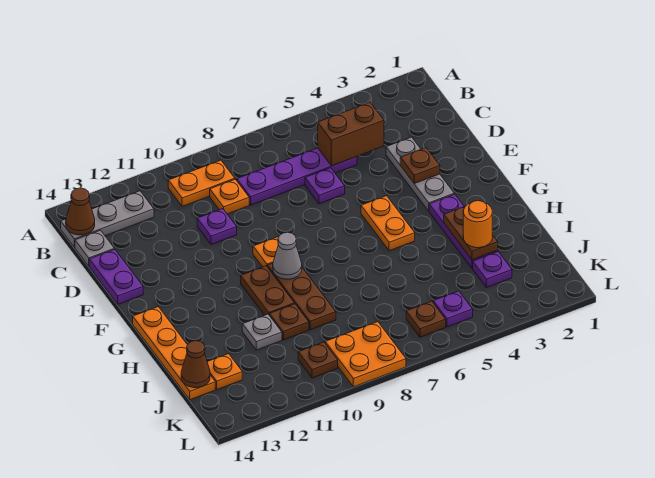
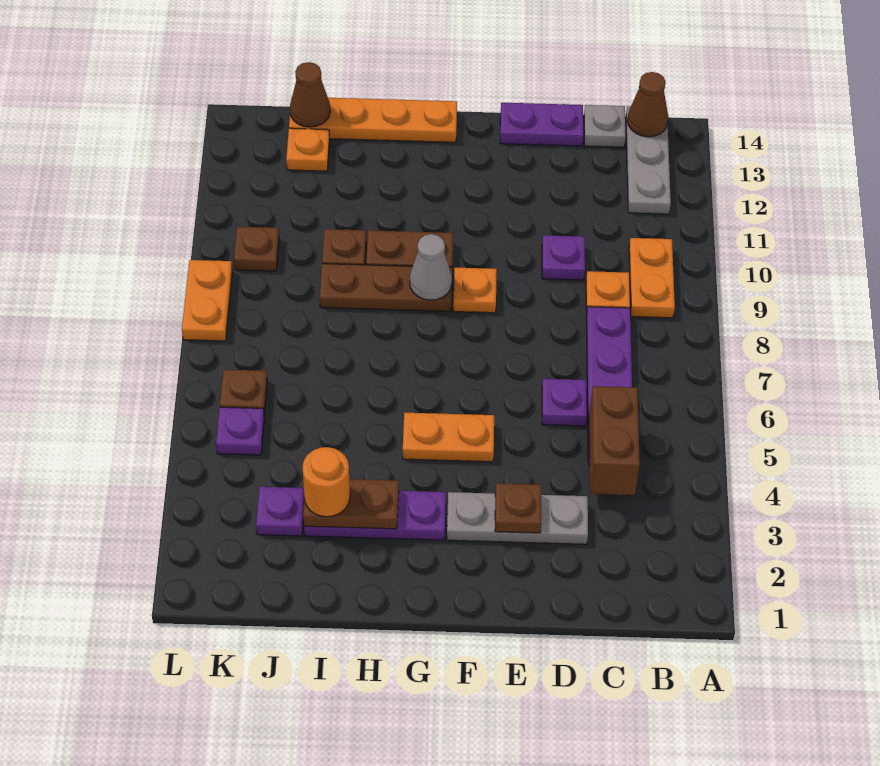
grey 1x1 plate [242,314,282,350] -> none
orange 2x2 plate [325,322,406,387] -> orange 1x2 plate [182,260,232,341]

